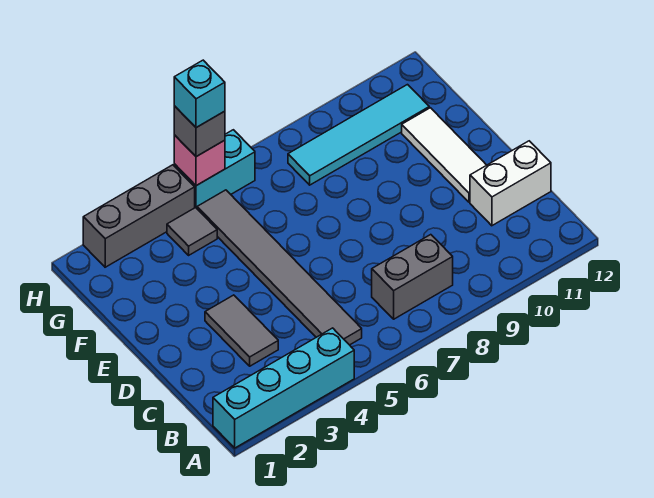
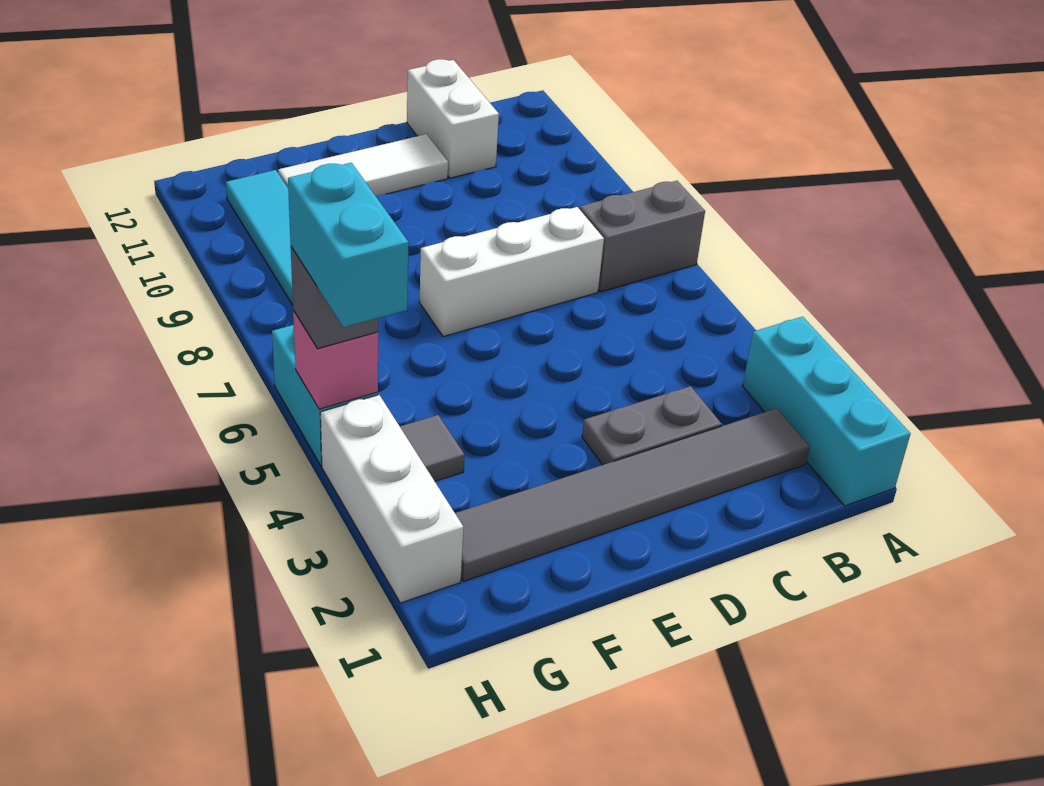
cyan 1x4 brick [213,328,354,448] -> cyan 1x3 brick [743,317,910,506]
grey 1x6 tile [197,190,362,345] -> grey 1x6 tile moved to [455,408,810,581]
grey 1x2 brick [372,235,453,319] -> grey 1x2 brick turned to [580,181,705,292]
grey 1x2 tile [205,295,278,366] -> grey 1x2 plate [582,386,722,465]
none -> white 1x3 brick [420,207,604,337]
grey 1x3 brick [83,165,195,267] -> white 1x3 brick [320,395,463,603]
cyan 1x1 brick [174,60,225,128] -> cyan 1x2 brick [288,163,409,327]

